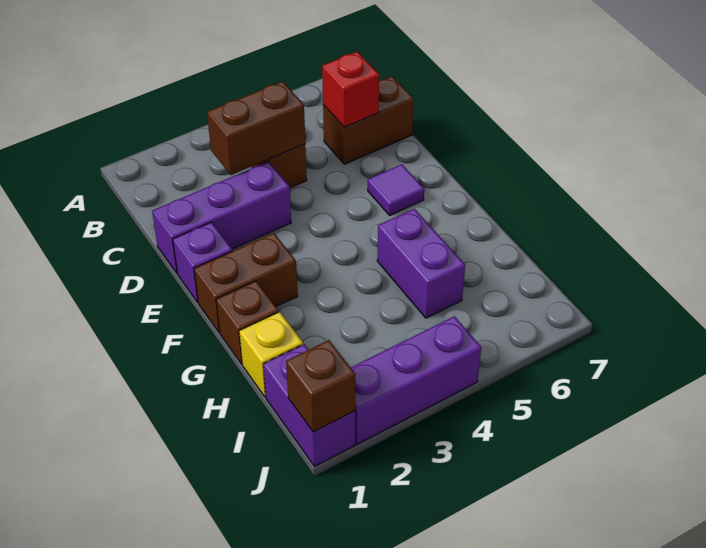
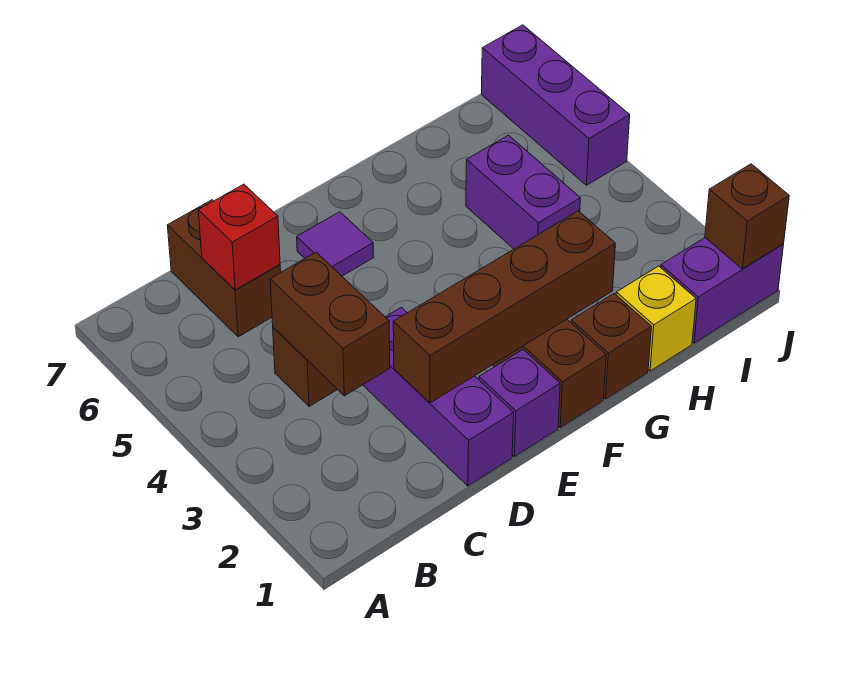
none -> brown 1x4 brick [393,211,615,403]
purple 1x2 brick [377,209,465,318] -> purple 1x2 brick turned to [466,135,580,249]
purple 1x3 brick [351,316,481,444] -> purple 1x3 brick moved to [482,25,630,185]

